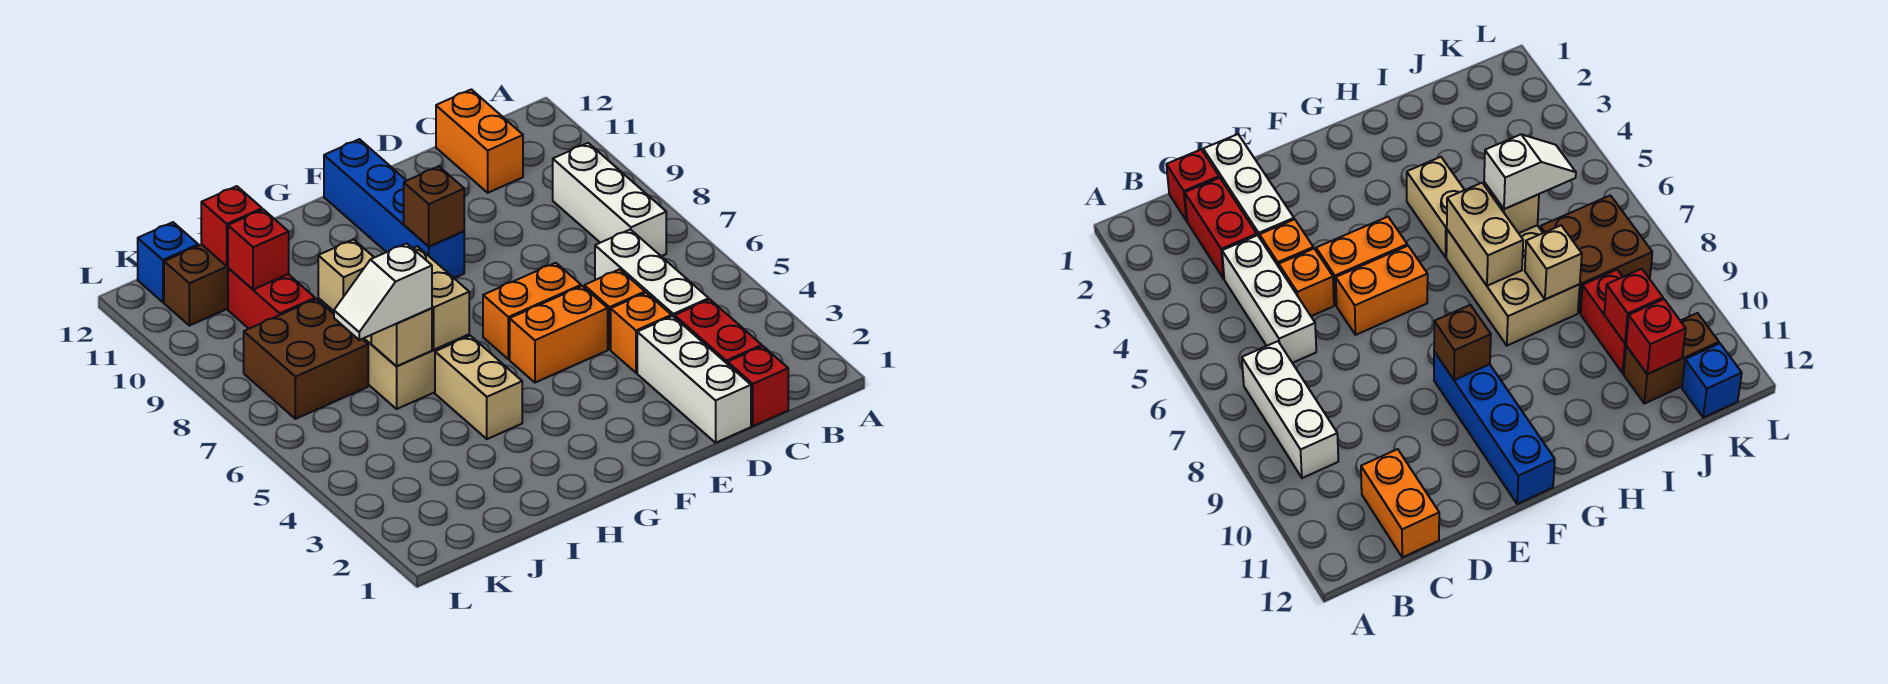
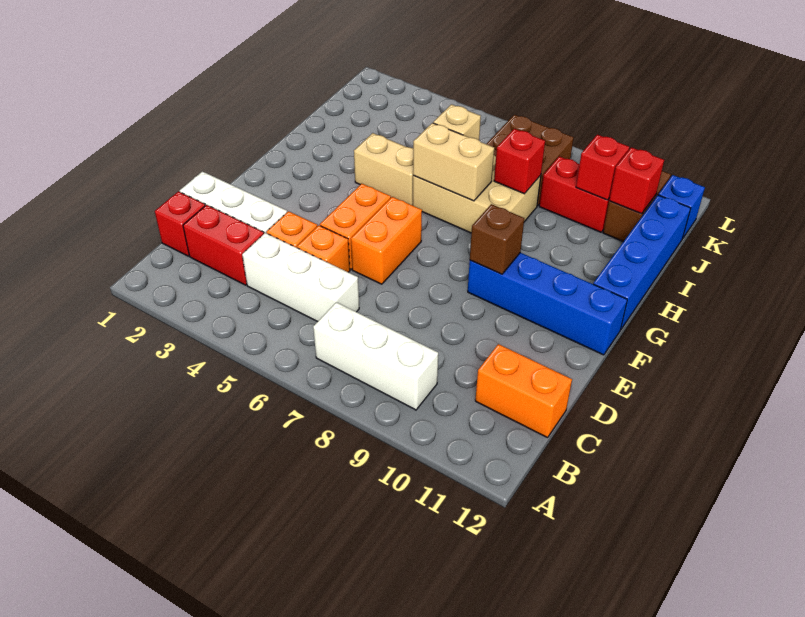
none -> blue 1x4 brick [593,195,691,329]
white 1x2 slope [334,243,432,340] -> none
tan 1x1 brick [318,239,374,311] -> red 1x1 brick [494,129,545,194]

